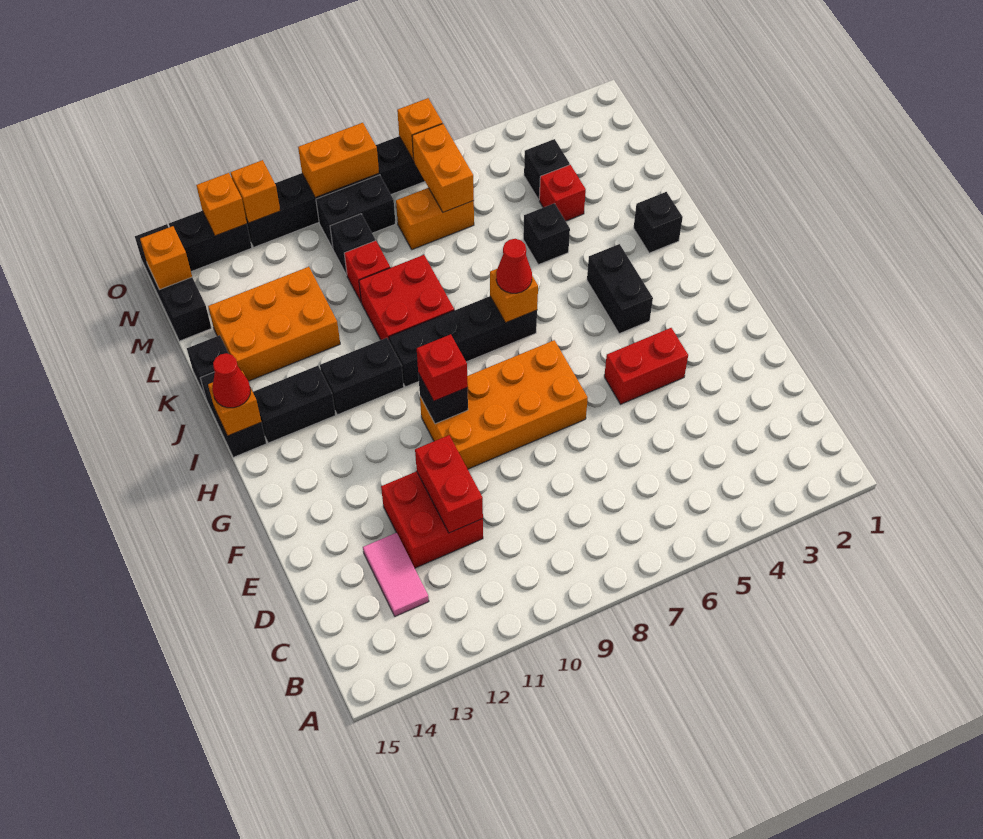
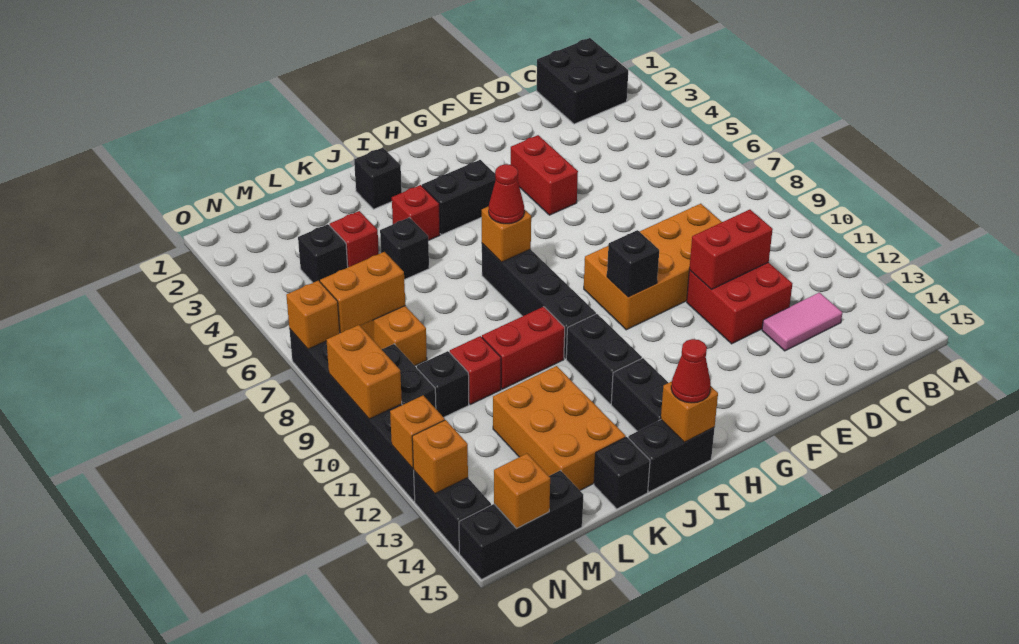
none -> black 2x2 brick [537,38,628,124]
orange 2x4 brick [420,340,588,469] -> orange 2x4 brick turned to [584,204,722,330]
red 1x1 brick [417,334,468,401] -> red 1x1 brick moved to [392,185,440,241]
red 2x2 brick [359,255,454,340] -> red 1x2 brick [482,307,565,389]

